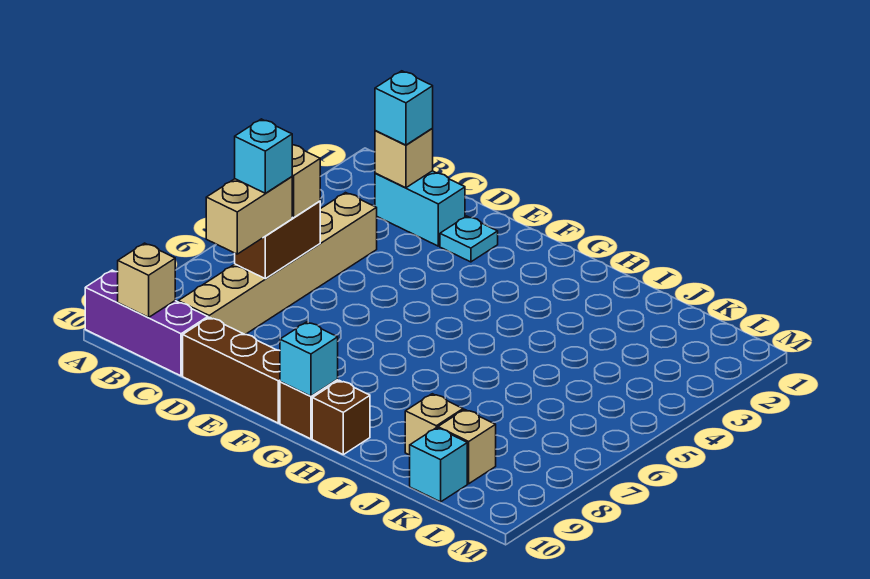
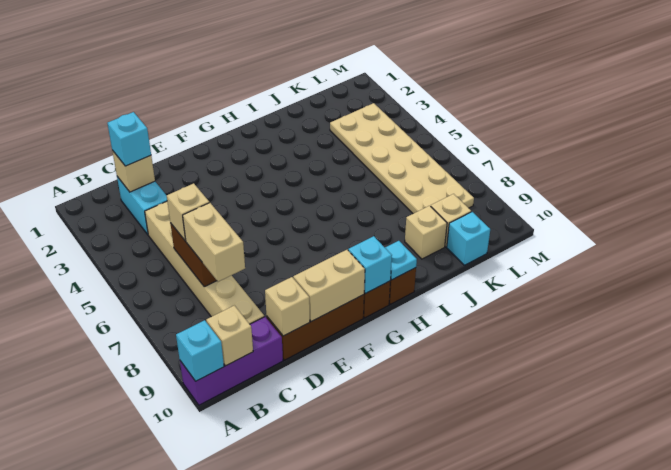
cyan 1x2 brick [375,171,465,246] -> cyan 1x2 brick turned to [117,177,167,234]
cyan 1x1 brick [235,119,292,193] -> cyan 1x1 brick moved to [176,320,224,381]
none -> tan 1x1 brick [265,277,310,336]
cyan 1x1 plate [440,216,498,262] -> cyan 1x1 plate moved to [385,241,417,280]
none -> tan 1x2 brick [293,250,365,321]
none -> tan 2x6 plate [330,103,474,214]

